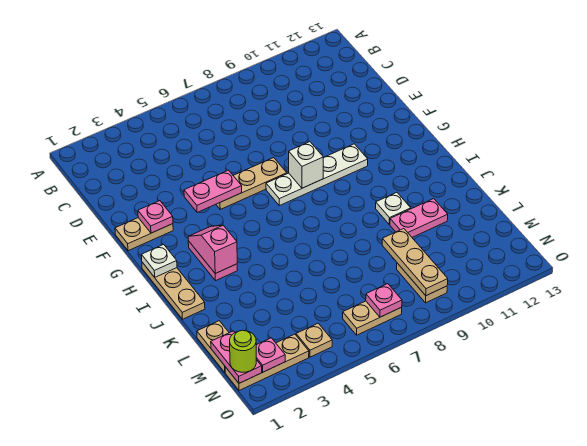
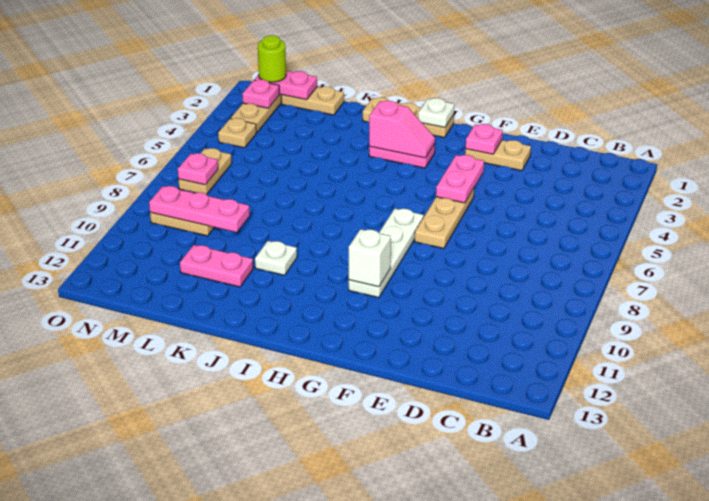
tan 1x2 plate [115,218,173,251] -> tan 1x2 plate turned to [465,140,531,171]
white 1x1 brick [289,142,323,188] -> white 1x1 brick moved to [349,229,391,287]
pink 1x2 plate [390,199,448,237] -> pink 1x2 plate turned to [180,245,253,287]
tan 1x3 plate [382,229,448,296] -> pink 1x3 plate [149,186,250,232]

